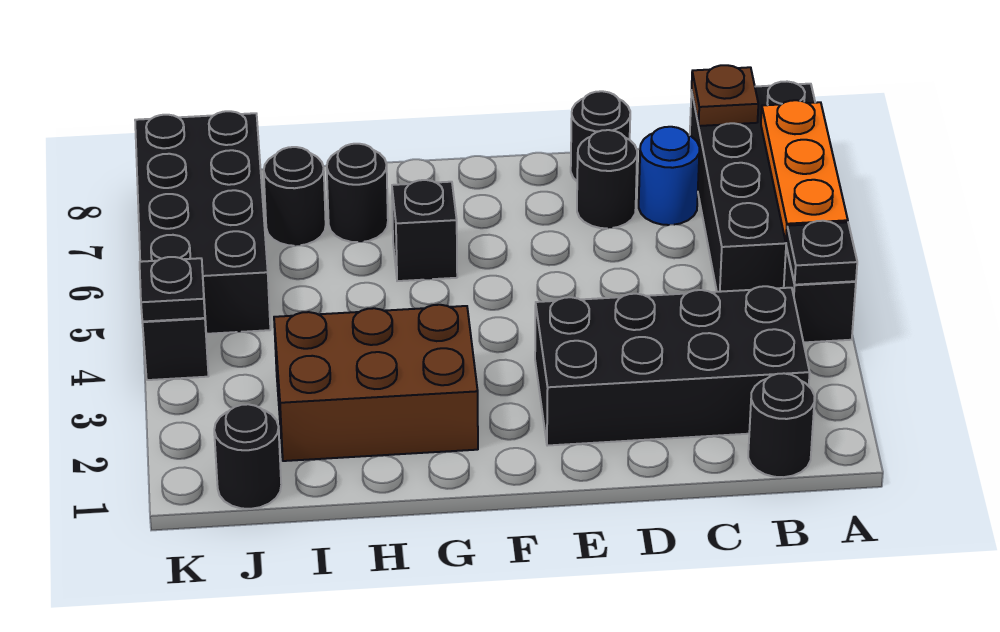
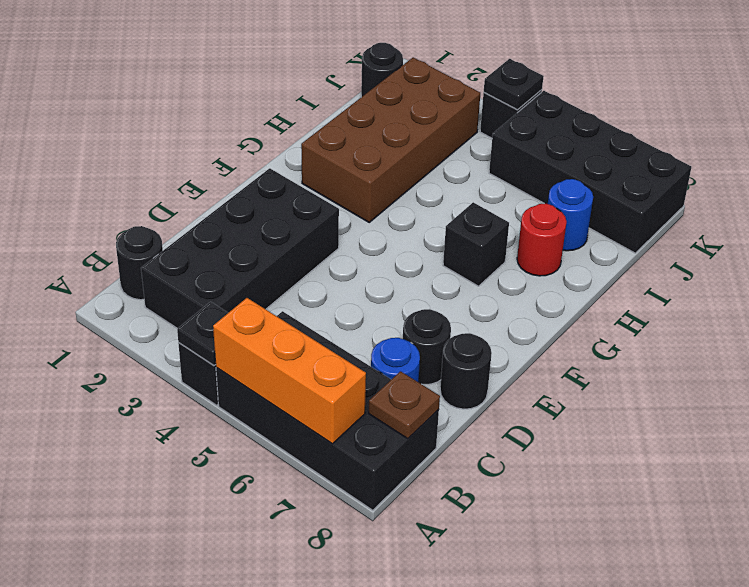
orange 1x3 plate [761,100,848,242] -> orange 1x3 brick [213,298,366,444]
brown 2x3 brick [274,305,478,461] -> brown 2x4 brick [301,57,480,222]
black 1x1 round brick [327,144,388,242] -> red 1x1 round brick [517,204,567,276]
black 1x1 round brick [264,147,326,246] -> blue 1x1 round brick [548,179,593,251]

